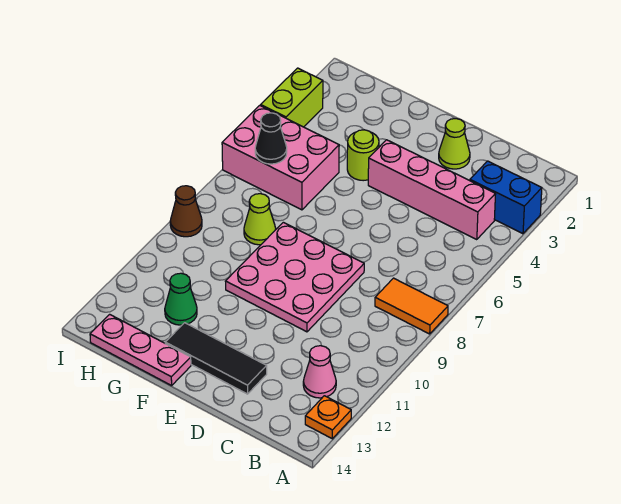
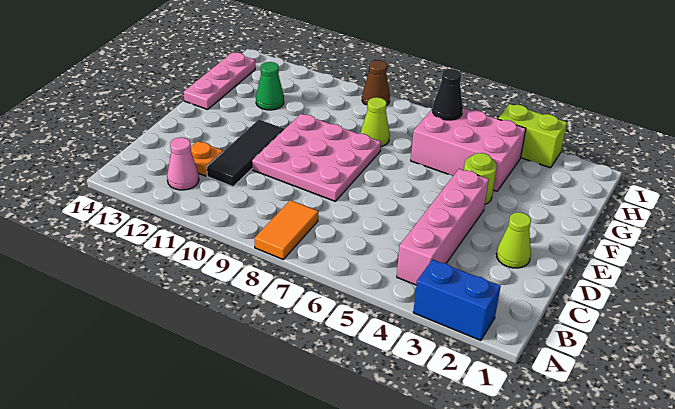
blue 1x2 brick [470,161,542,234] -> blue 1x2 brick turned to [413,260,501,340]
orange 1x1 plate [305,396,351,439] -> orange 1x1 plate moved to [191,141,223,176]
black 1x3 tile [165,323,267,394] -> black 1x3 tile moved to [207,120,284,187]
pink 2x3 brick [222,105,339,210] -> pink 2x3 brick turned to [411,108,526,191]

